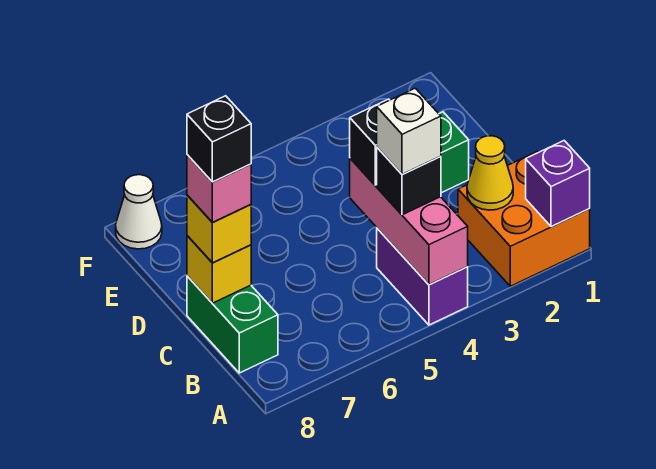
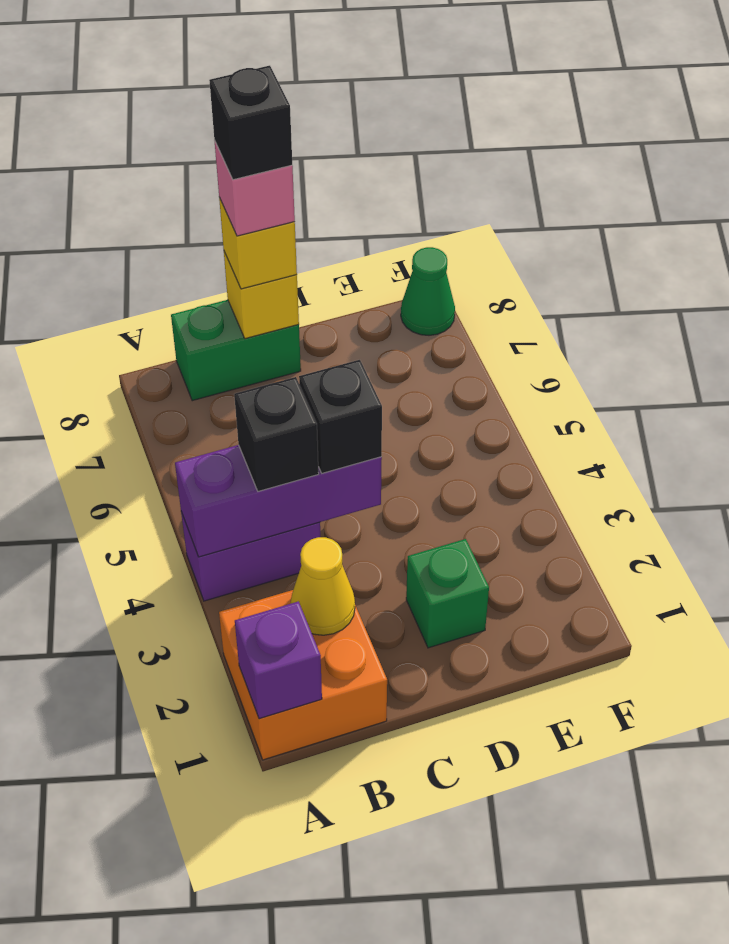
pink 1x3 brick [350,158,468,285] -> purple 1x3 brick [175,445,382,557]
white 1x1 brick [377,88,441,175] -> none
white 1x1 cone [116,175,162,249] -> green 1x1 cone [401,247,455,335]

